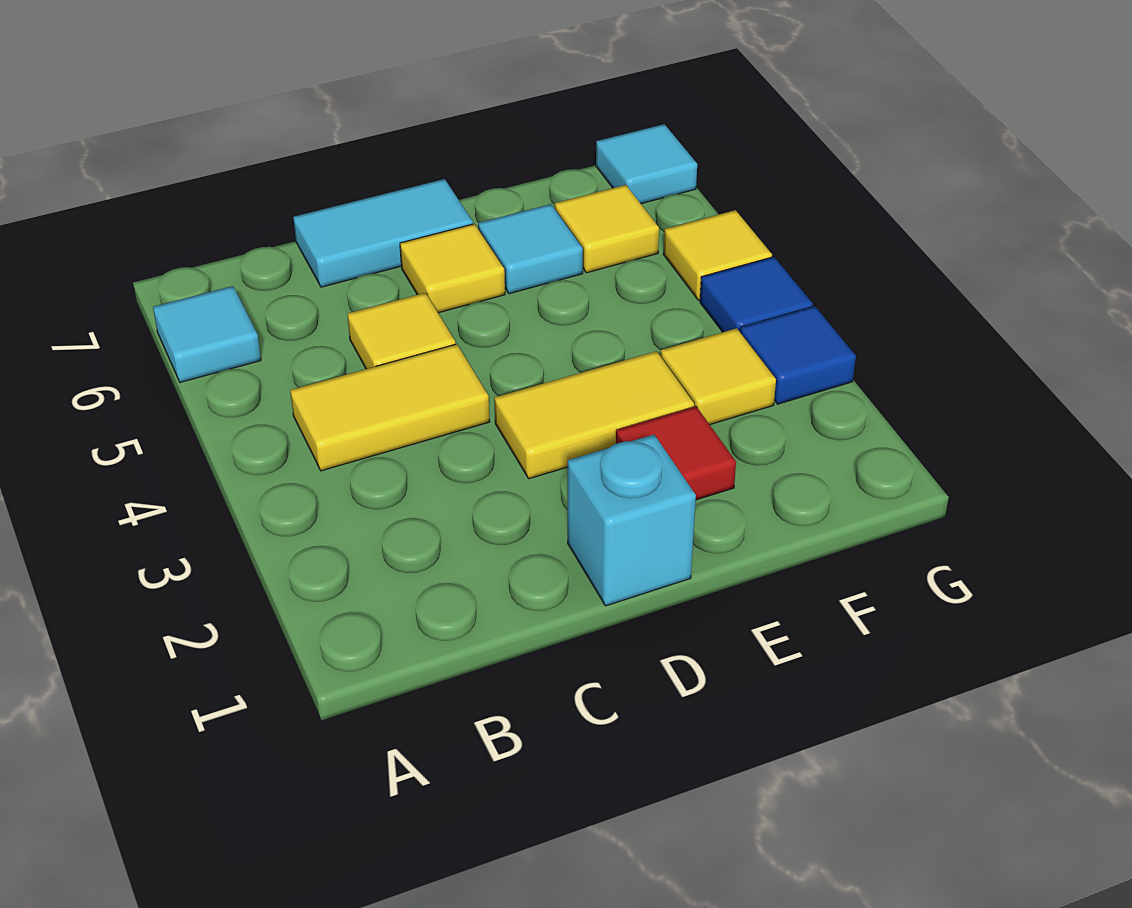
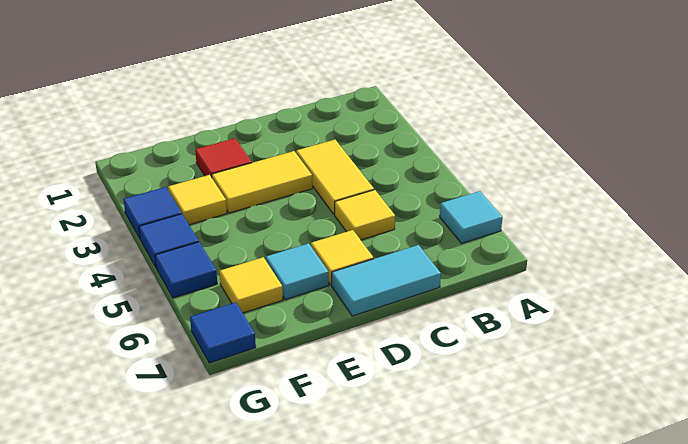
yellow 1x2 tile [290,344,490,471] -> yellow 1x2 tile turned to [296,140,374,214]
cyan 1x1 brick [568,435,696,606] -> none
yellow 1x1 tile [663,210,772,300] -> blue 1x1 tile [155,242,217,298]
cyan 1x1 tile [596,124,697,204] -> blue 1x1 tile [190,302,256,363]

